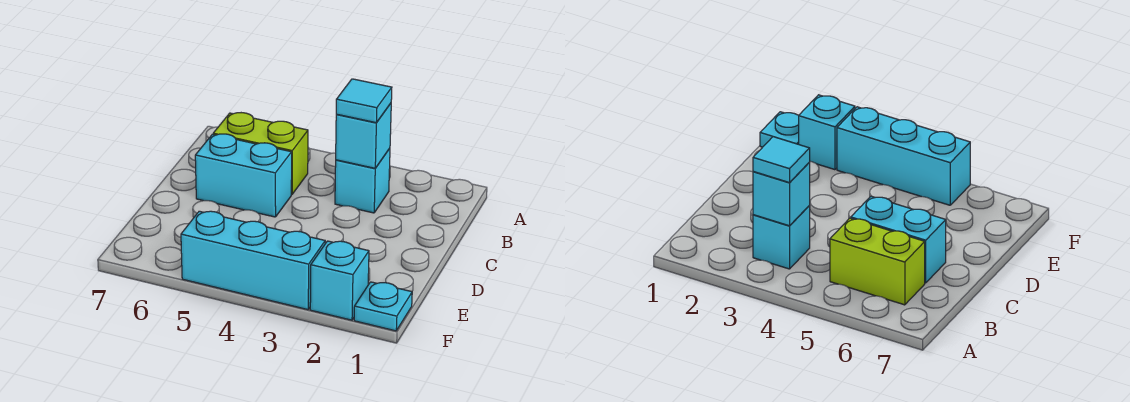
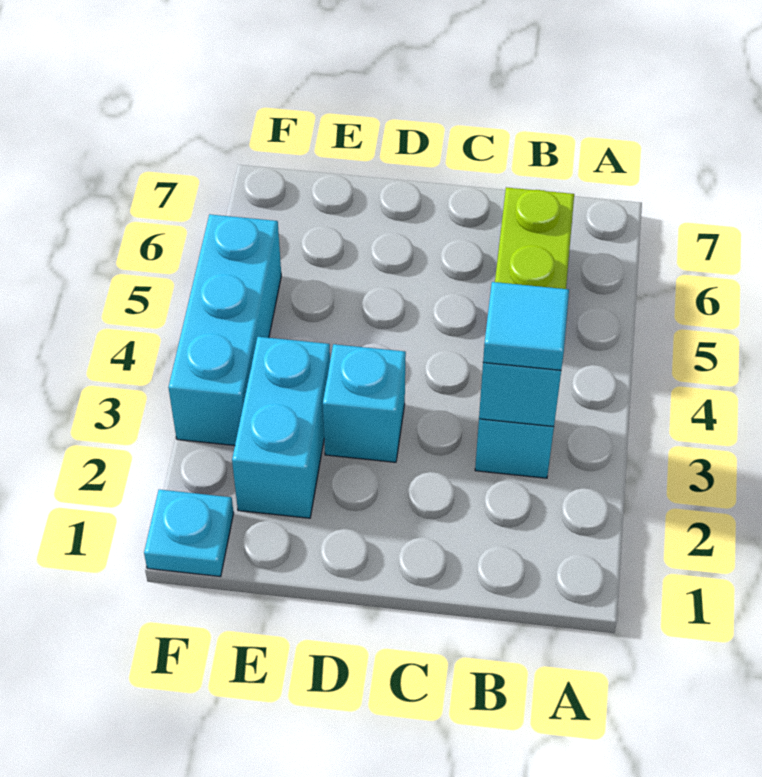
cyan 1x2 brick [195,134,292,217] -> cyan 1x2 brick moved to [232,337,330,518]
cyan 1x1 brick [310,241,369,320] -> cyan 1x1 brick moved to [323,344,406,462]

